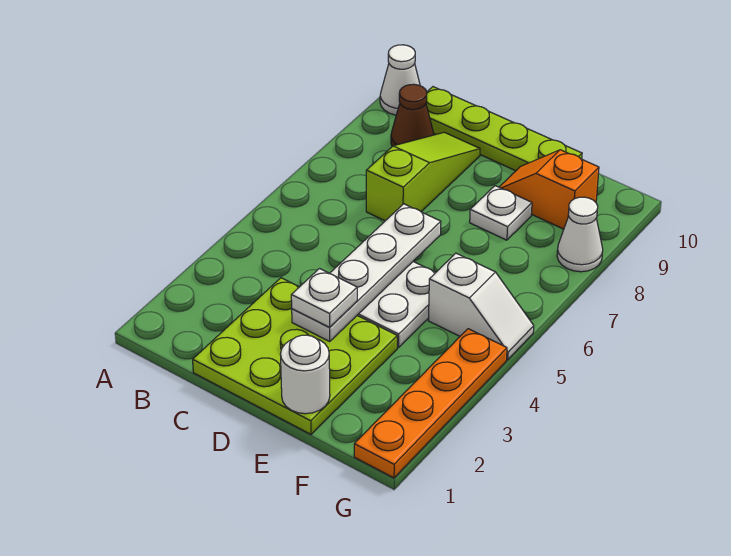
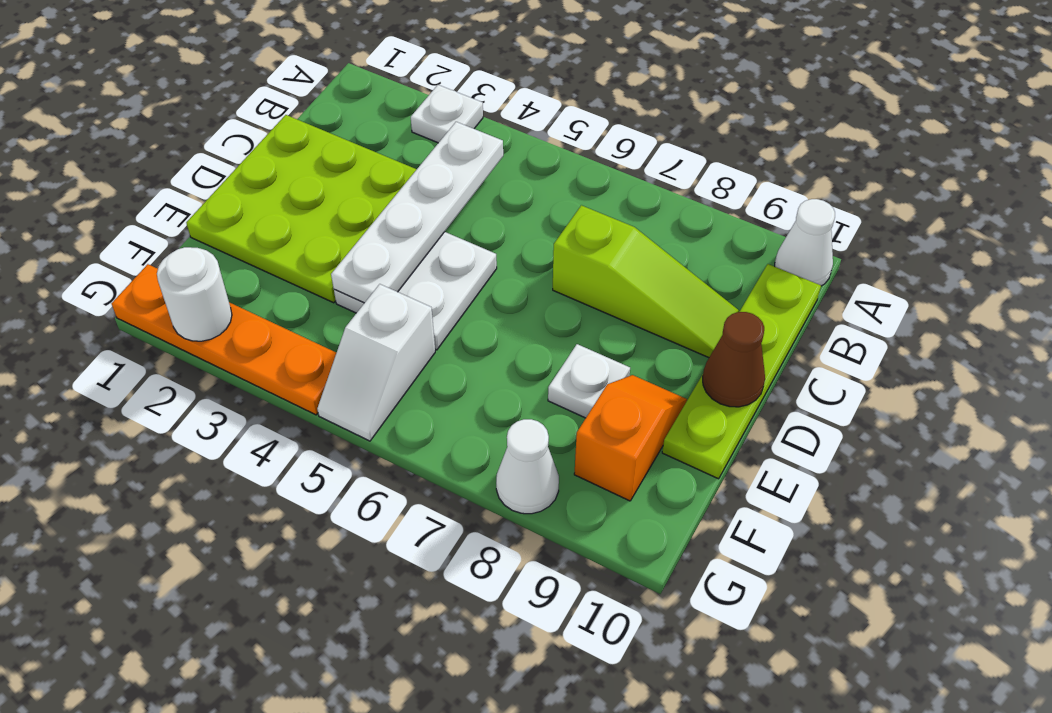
brown 1x1 cone [391,84,434,146] -> brown 1x1 cone moved to [703,312,765,407]
white 1x4 plate [292,204,441,342] -> white 1x4 plate turned to [331,122,503,303]
white 1x1 plate [291,269,357,327] -> white 1x1 plate moved to [411,85,483,143]
white 1x1 round brick [280,335,330,414] -> white 1x1 round brick moved to [157,247,232,341]

